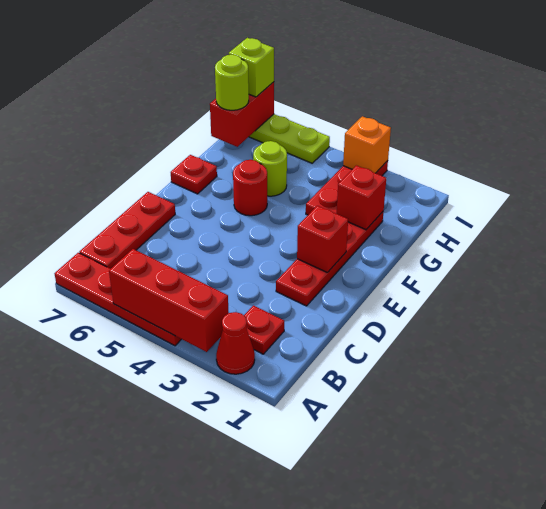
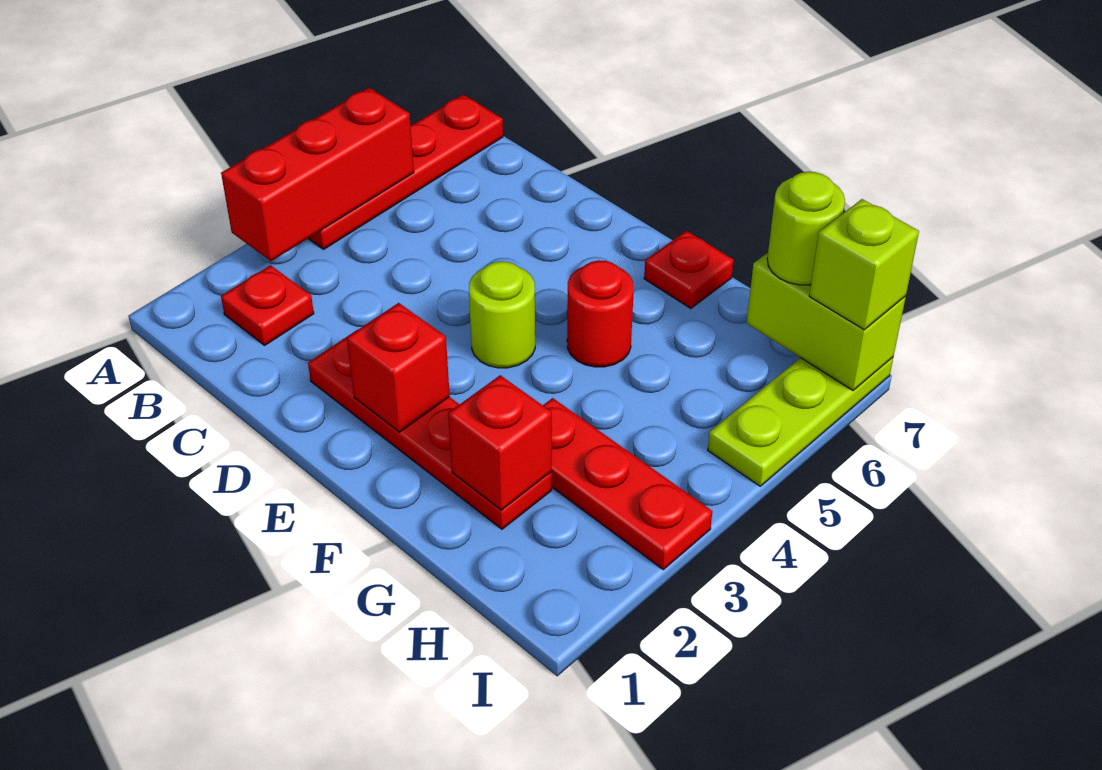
red 1x1 cone [216,312,255,374] -> none
red 1x3 plate [80,192,175,269] -> none
lime 1x1 round brick [253,141,287,196] -> lime 1x1 round brick moved to [469,261,535,368]
red 1x2 brick [210,82,274,147] -> lime 1x2 brick [747,253,906,391]
orange 1x1 brick [343,116,391,173] -> none

